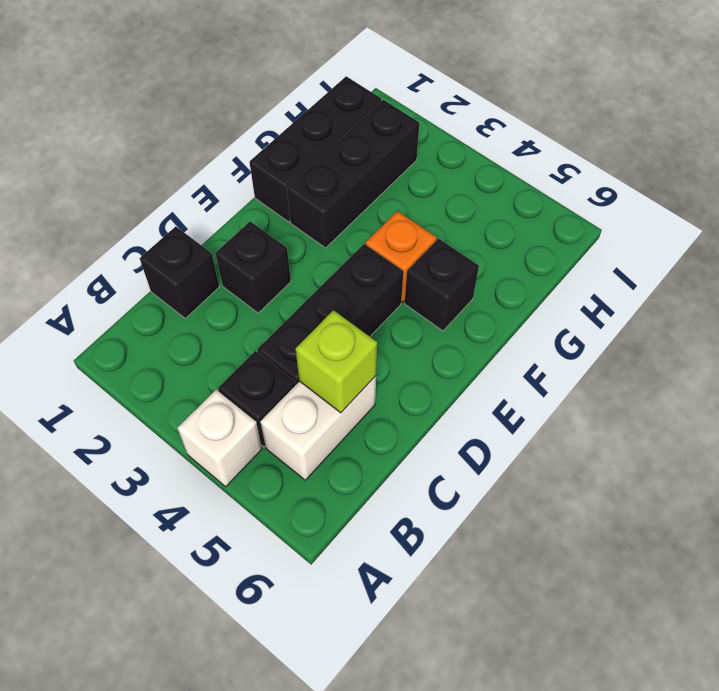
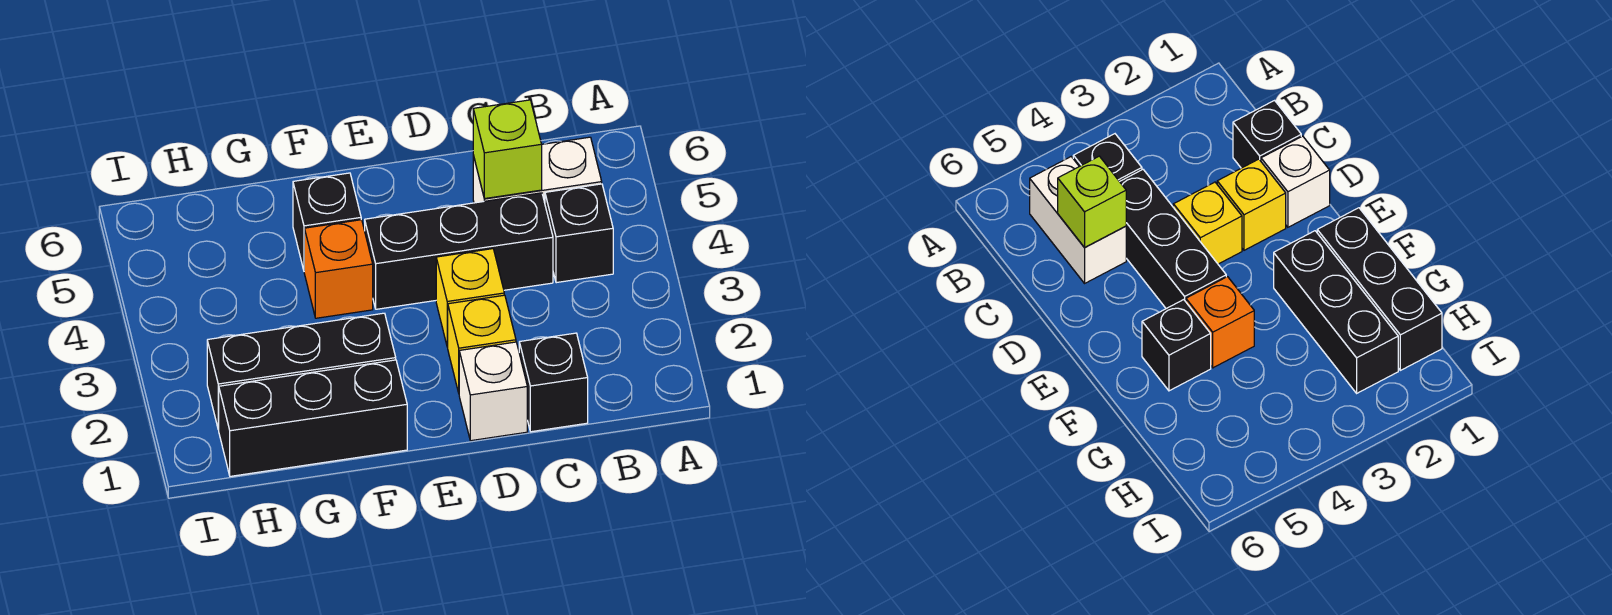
white 1x1 brick [178,390,262,487] -> white 1x1 brick moved to [459,342,527,441]
black 1x1 brick [215,221,291,313] -> yellow 1x1 brick [448,295,516,393]
none -> yellow 1x1 brick [436,249,504,347]

